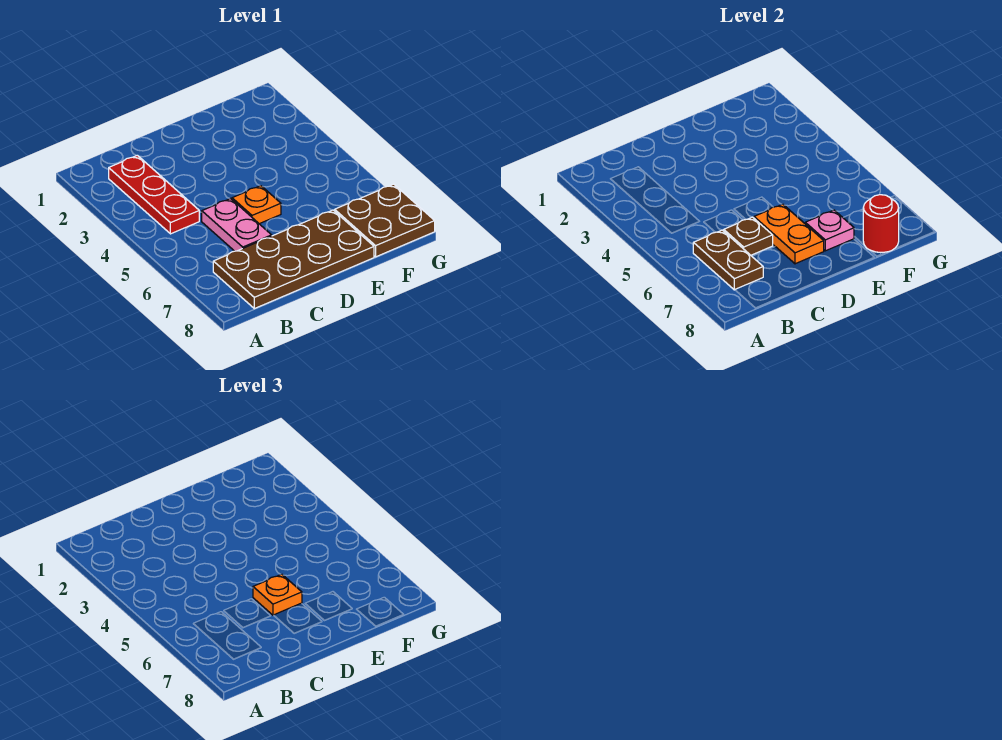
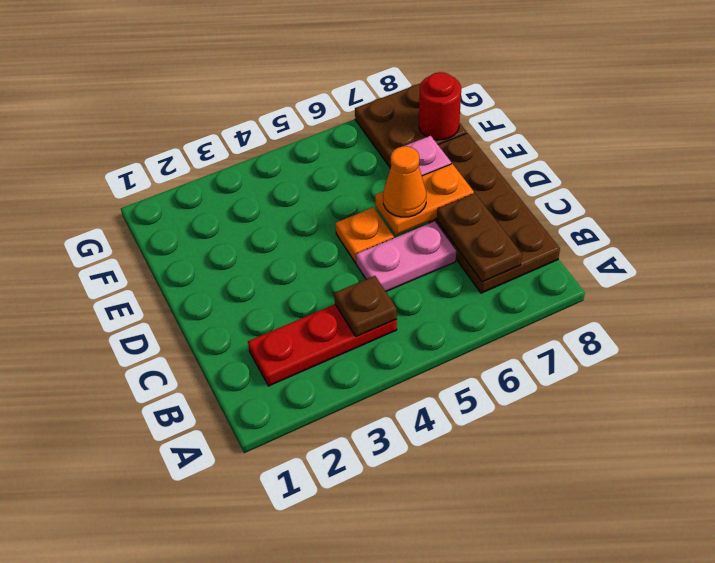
brown 1x2 plate [693,230,763,290] -> brown 1x2 plate turned to [437,193,522,282]
brown 1x1 plate [724,217,773,255] -> brown 1x1 plate moved to [334,276,397,337]
orange 1x1 plate [253,574,302,615] -> orange 1x1 cone [383,146,426,217]

